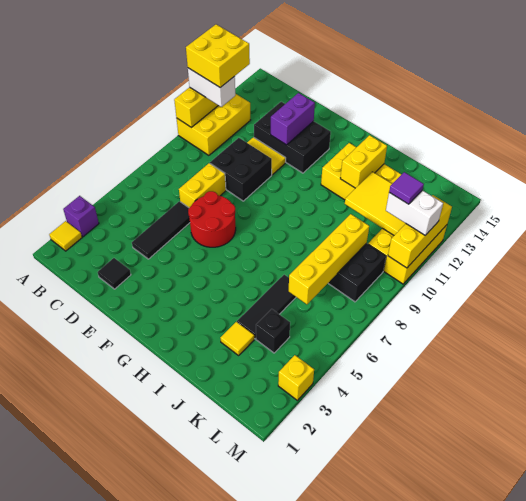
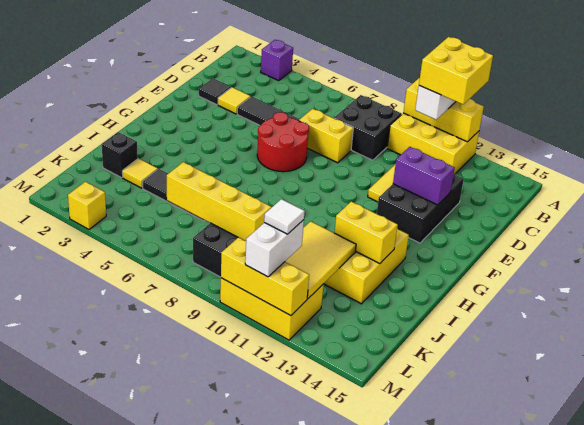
yellow 1x1 tile [49,221,82,251] -> yellow 1x1 tile moved to [218,87,250,114]
black 2x2 brick [210,138,272,201] -> black 2x2 brick moved to [334,95,402,160]
black 1x1 brick [256,309,290,353] -> black 1x1 brick moved to [102,132,138,178]
purple 1x1 tile [389,172,424,204] -> white 1x1 tile [264,199,305,234]

